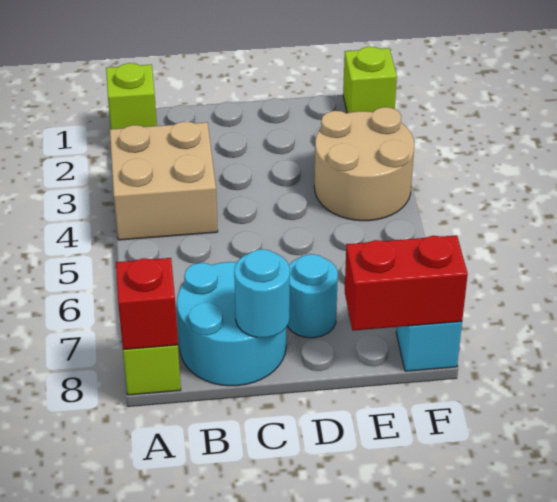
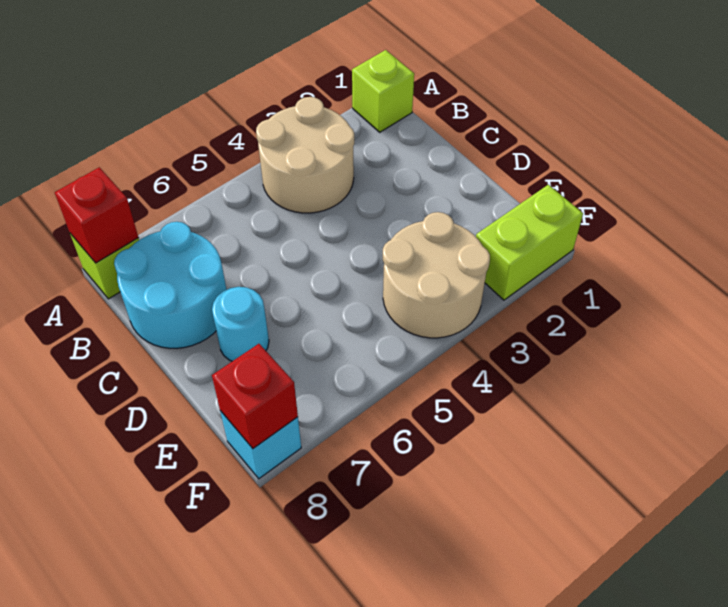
tan 2x2 brick [110,121,218,240] -> tan 2x2 round brick [256,97,354,213]
cyan 1x1 round brick [234,249,290,338] -> none
red 1x2 brick [345,235,468,331] -> red 1x1 brick [212,344,298,448]
lime 1x1 brick [343,47,397,113] -> lime 1x2 brick [476,185,583,300]

